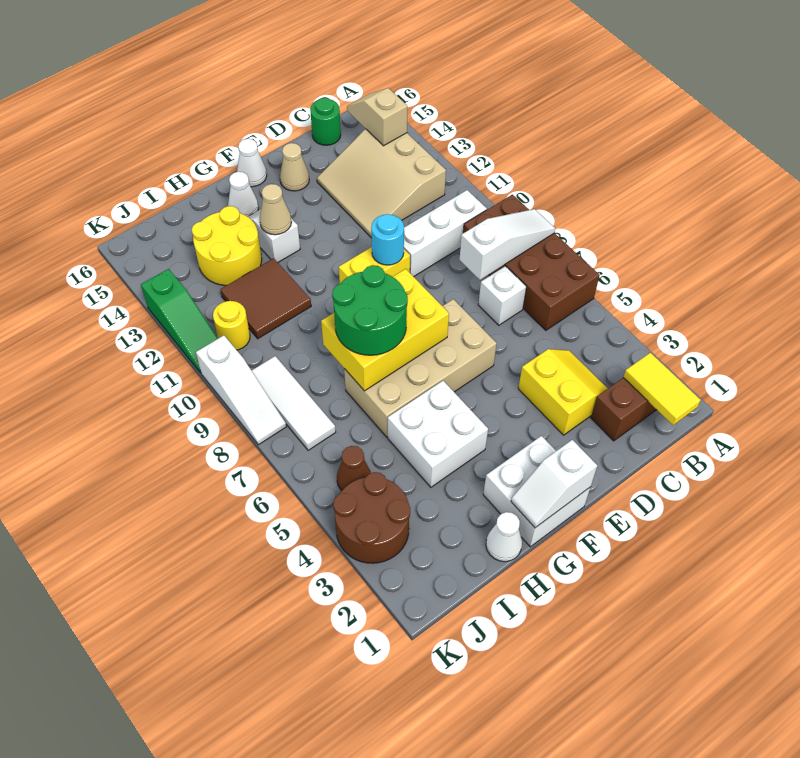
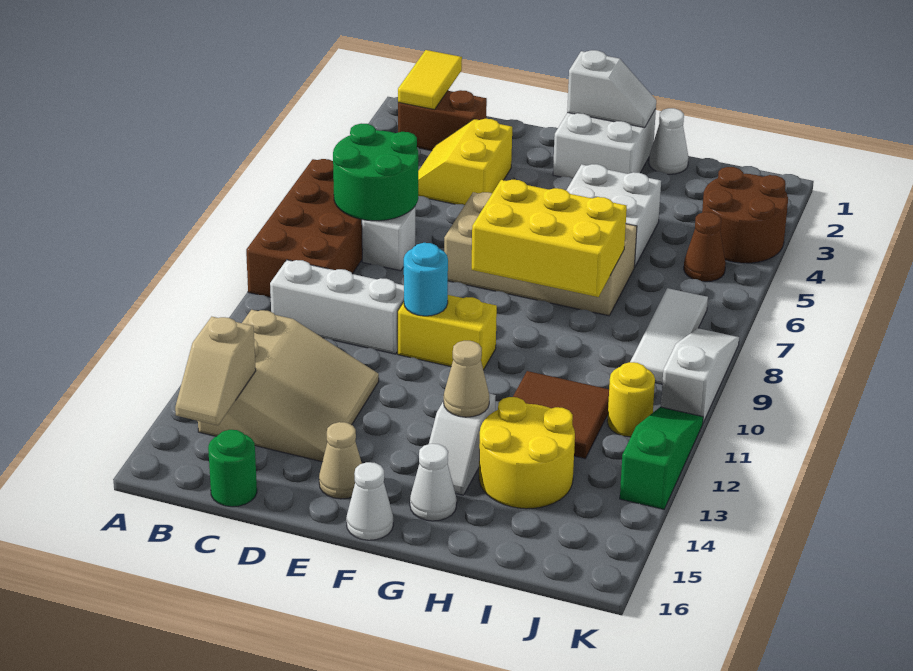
white 1x3 slope [459,209,555,280] -> none
green 2x2 round brick [332,265,408,355] -> green 2x2 round brick moved to [333,124,418,221]

